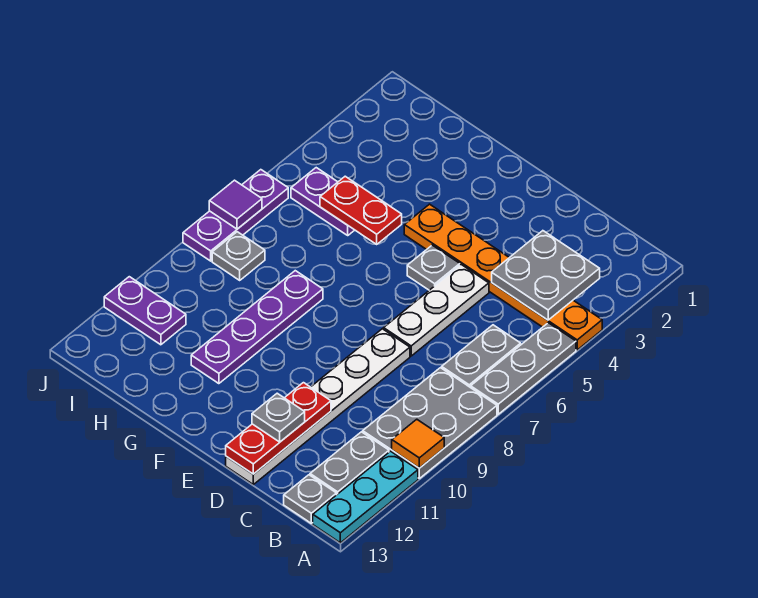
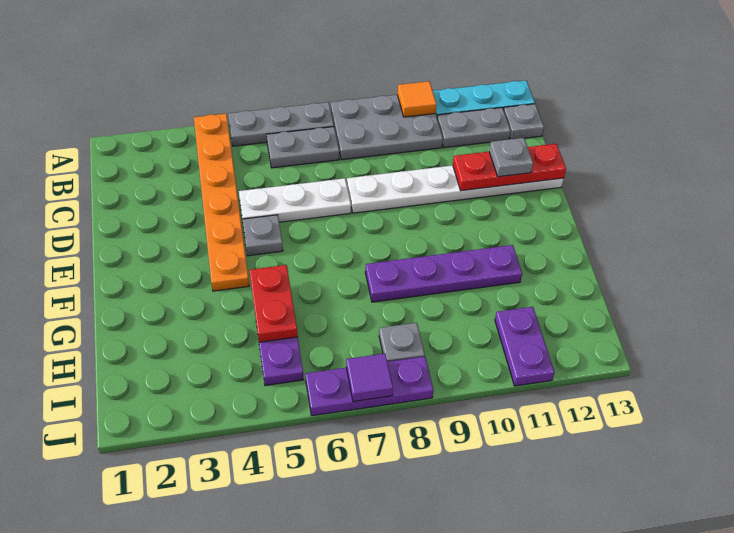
grey 2x2 plate [492,231,600,320] -> none

